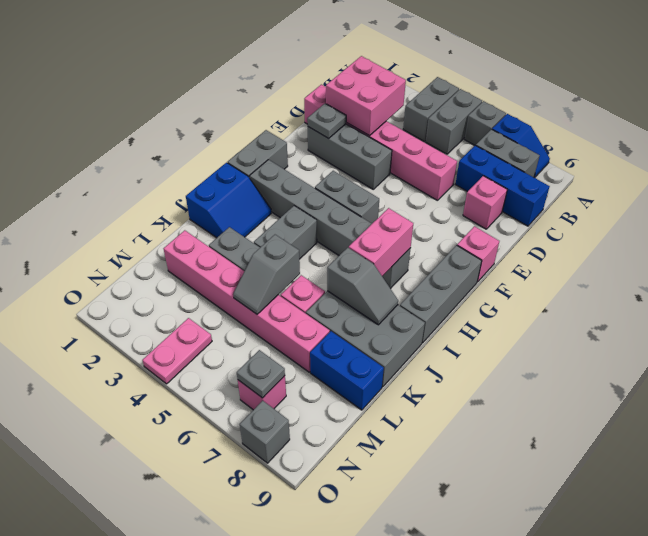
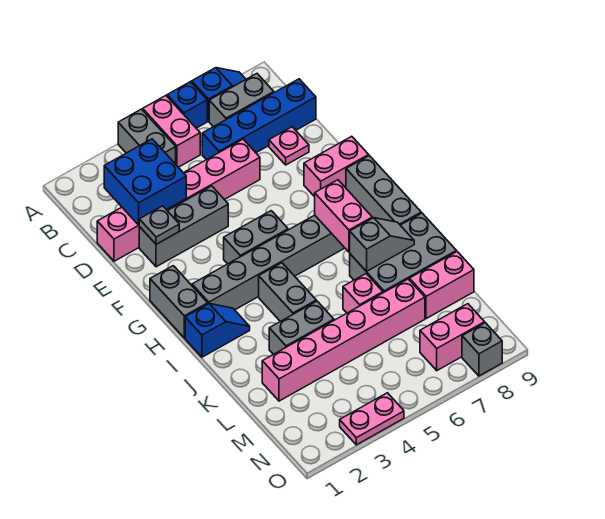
grey 1x2 brick [426,89,482,154] -> pink 1x2 brick [143,96,200,167]
grey 1x1 brick [464,101,506,145] -> blue 1x1 brick [167,82,207,128]
pink 2x2 brick [326,56,406,136] -> blue 2x2 brick [104,139,186,225]
blue 1x3 brick [455,145,550,226] -> blue 1x4 brick [202,79,316,160]
pink 1x1 brick [463,176,507,229] -> pink 1x1 plate [269,127,309,165]
pink 1x1 brick [457,226,499,282] -> pink 1x2 brick [304,136,369,197]
blue 2x2 slope [186,163,271,238] -> blue 1x2 slope [185,304,250,357]
grey 1x2 slope [233,235,300,314] -> none
blue 1x2 brick [310,331,384,410] -> pink 1x2 brick [409,252,474,319]
pink 1x2 plate [142,318,212,384] -> pink 1x2 plate turned to [340,393,404,445]
pink 1x1 brick [238,376,286,410] -> pink 1x2 brick [420,304,485,371]
grey 1x1 plate [237,350,285,398] -> none

